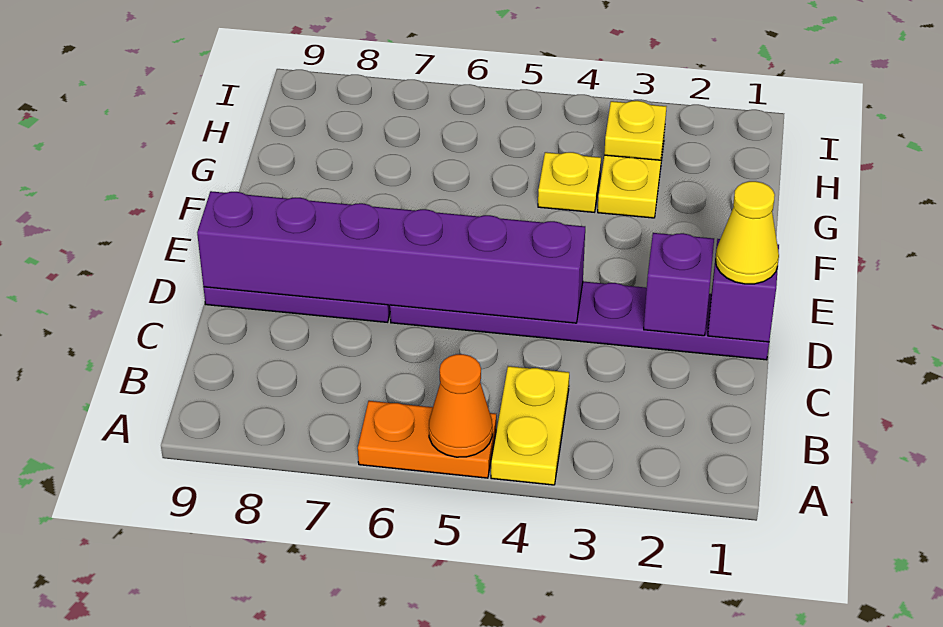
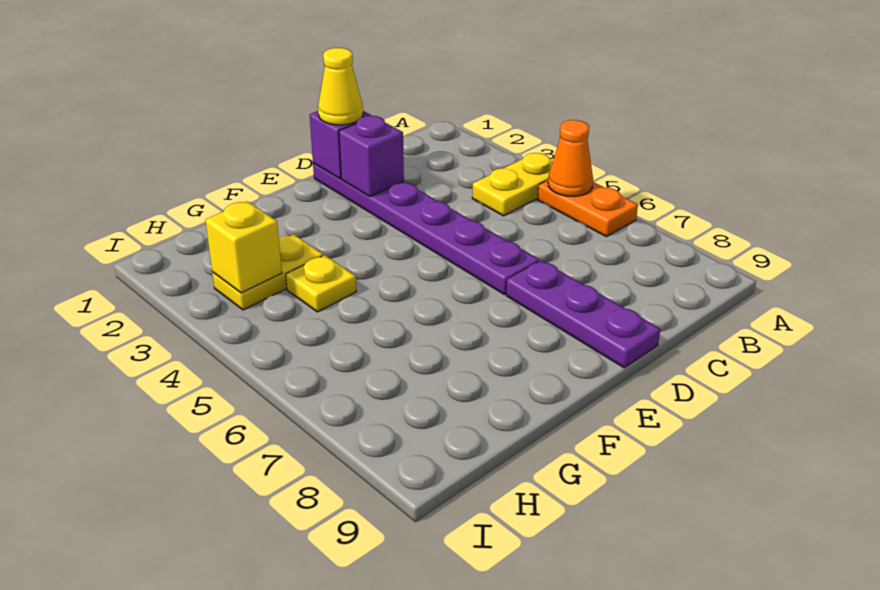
purple 1x6 brick [197,191,585,323] -> none
yellow 1x1 plate [604,101,667,160] -> yellow 1x1 brick [205,201,282,293]

